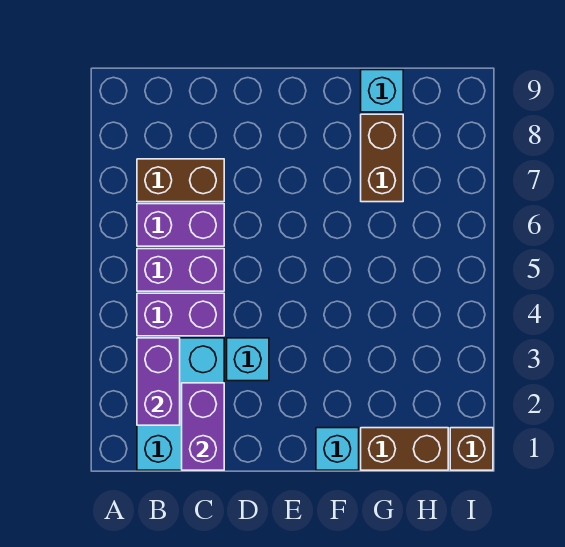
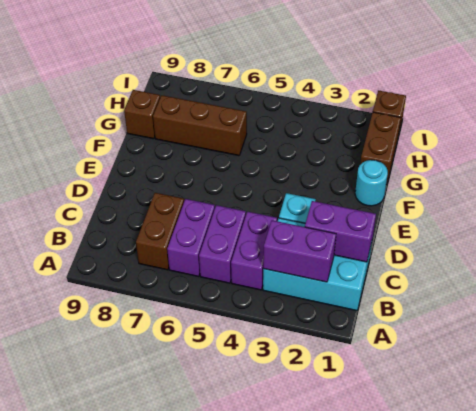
cyan 1x1 brick [316,428,359,470] -> cyan 1x1 round brick [355,160,388,206]
brown 1x2 brick [361,114,403,202] -> brown 1x3 brick [153,95,247,156]
cyan 1x1 brick [361,70,403,112] -> brown 1x1 brick [124,90,160,139]

